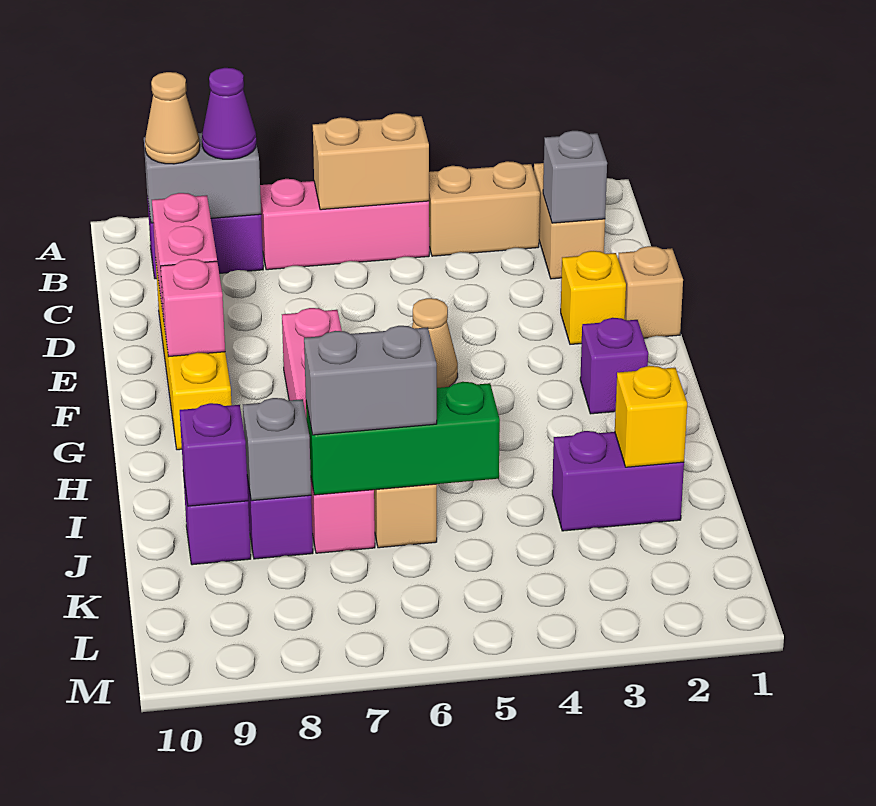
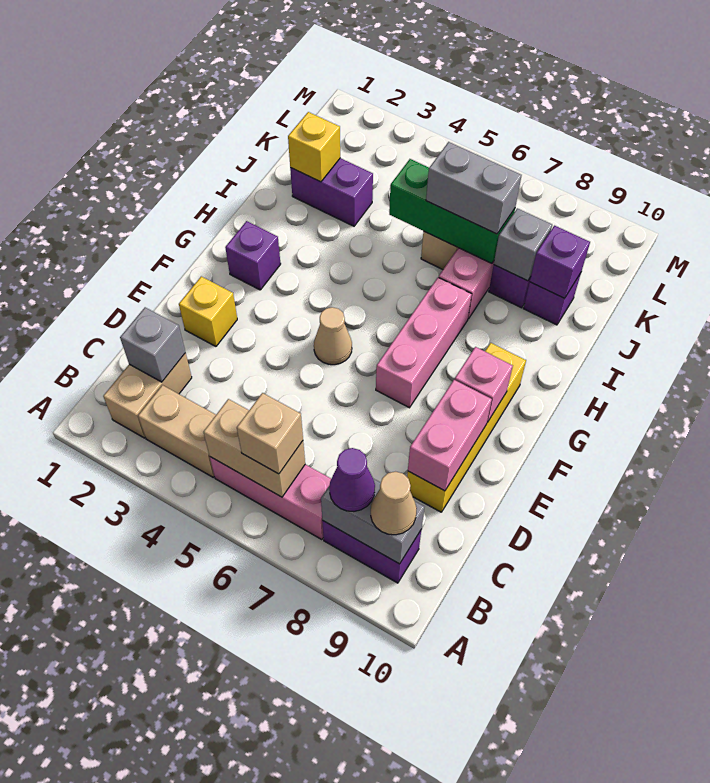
tan 1x1 brick [618,246,683,338] -> tan 1x1 brick moved to [237,393,303,474]

